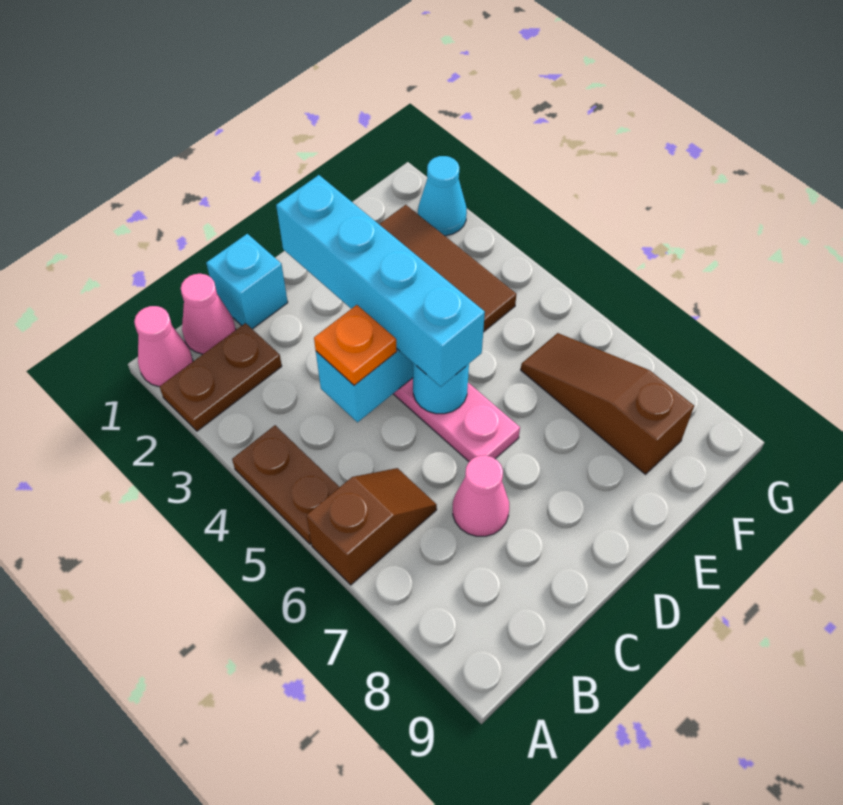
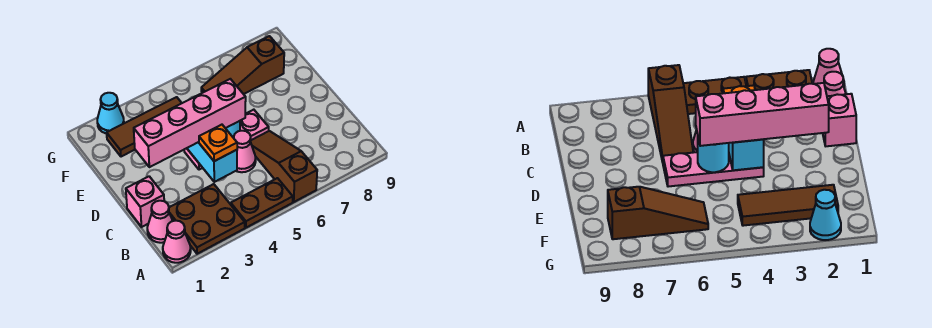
brown 1x2 plate [160,323,282,431] -> brown 2x2 plate [169,184,245,254]
brown 1x2 slope [306,468,437,585] -> brown 1x3 slope [251,131,317,202]
cyan 1x1 brick [206,234,288,329] -> pink 1x1 brick [126,176,164,227]
pink 1x1 cone [453,455,509,536] -> pink 1x1 cone moved to [234,131,256,172]
cyan 1x4 brick [276,175,485,387] -> pink 1x4 brick [134,79,246,167]

